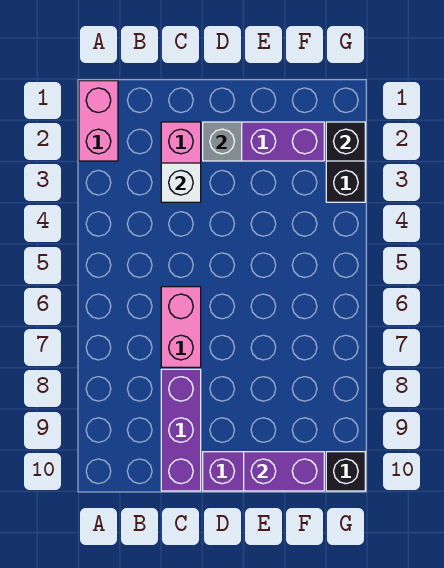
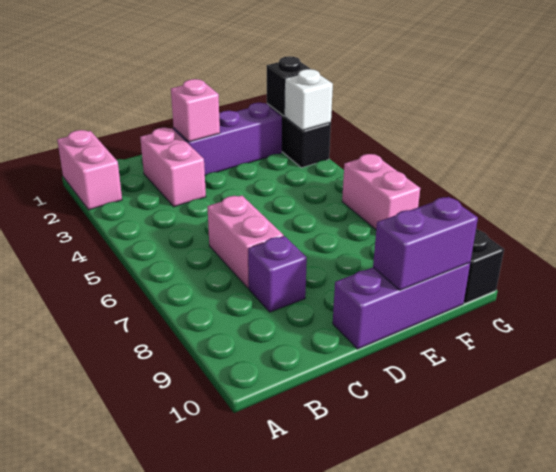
white 1x1 brick [161,163,201,202] -> white 1x1 brick moved to [284,69,333,130]
purple 1x3 brick [161,369,201,491] -> purple 1x1 brick [248,236,307,312]
grey 1x1 brick [203,122,242,161] -> pink 1x1 brick [171,79,220,142]
none -> pink 1x2 brick [342,154,420,229]

